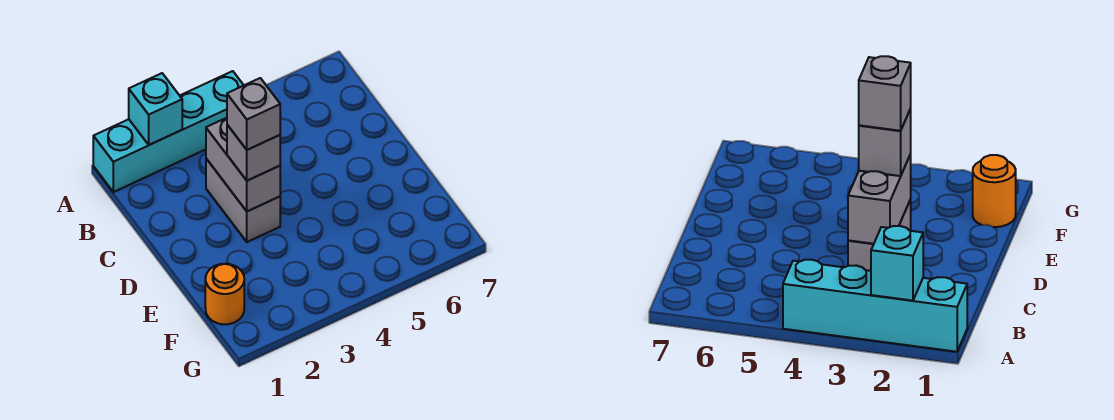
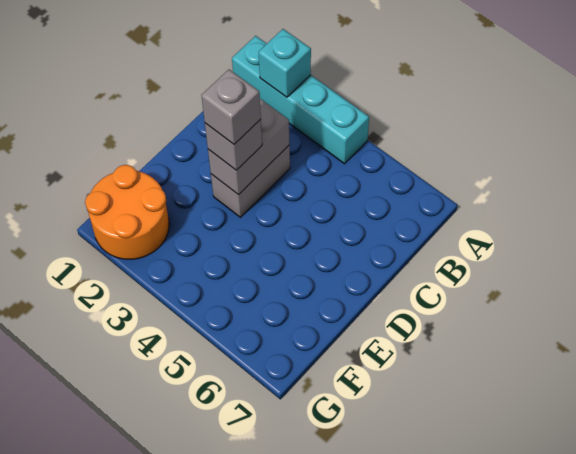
orange 1x1 round brick [205,264,244,324] -> orange 2x2 round brick [85,165,169,259]

